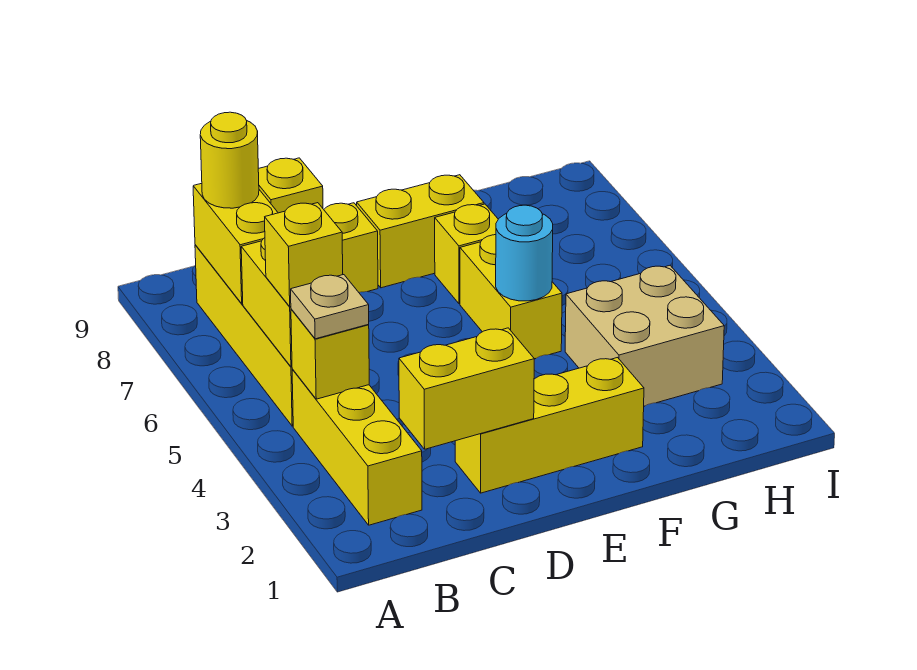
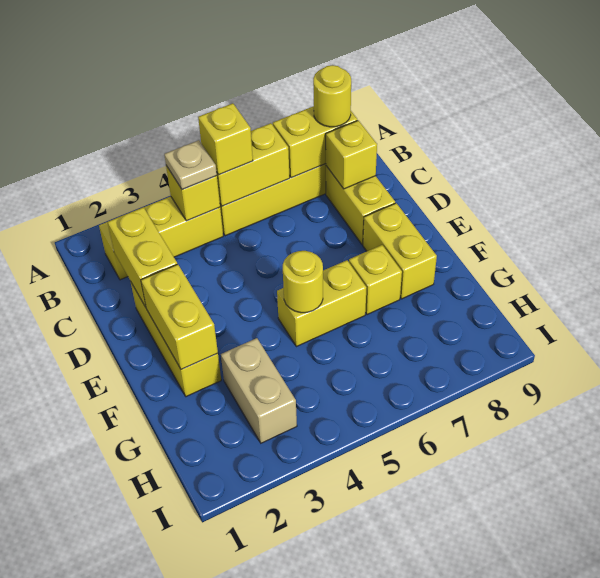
none -> yellow 1x2 brick [141,264,218,370]
cyan 1x1 round brick [496,205,553,301] -> yellow 1x1 round brick [283,251,323,313]
tan 2x2 brick [565,266,724,406] -> tan 1x2 brick [221,338,297,443]

